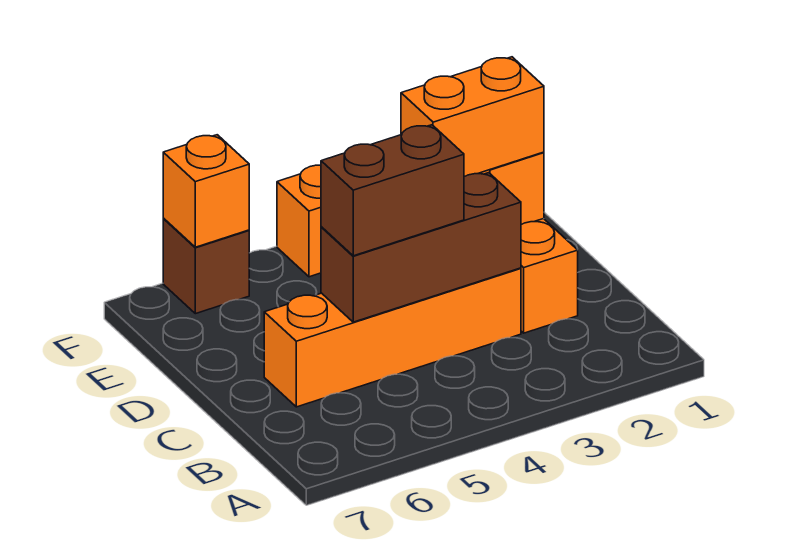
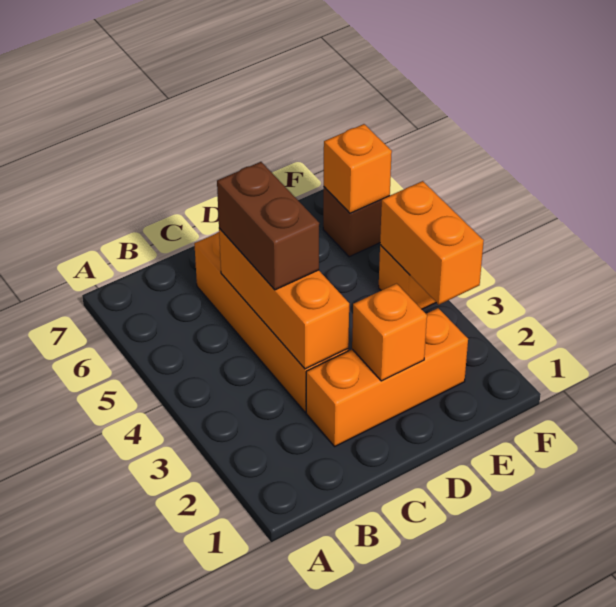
brown 1x3 brick [321,173,521,322] -> orange 1x3 brick [219,228,349,369]
orange 1x2 brick [401,57,544,177] -> orange 1x2 brick moved to [380,181,484,305]

